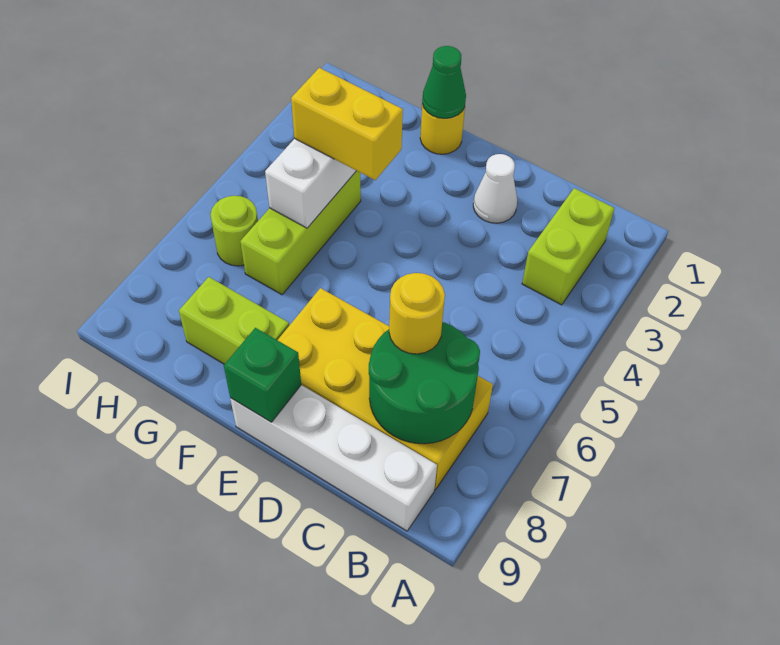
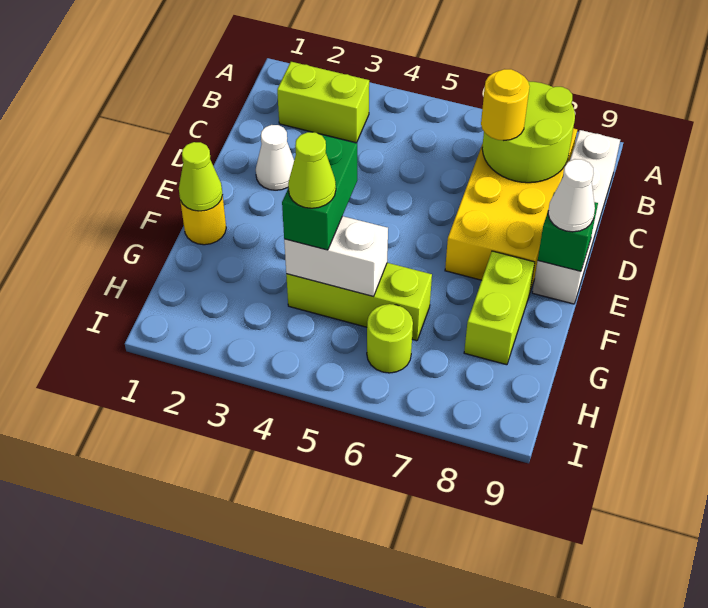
green 2x2 round brick [369,322,480,444] -> lime 2x2 round brick [482,81,575,183]
none -> white 1x1 cone [548,159,595,232]
green 1x1 cone [422,46,466,118] -> lime 1x1 cone [179,142,223,211]
yellow 1x2 brick [291,68,403,180] -> green 1x2 brick [282,134,357,250]
none -> lime 1x1 cone [288,132,336,208]

